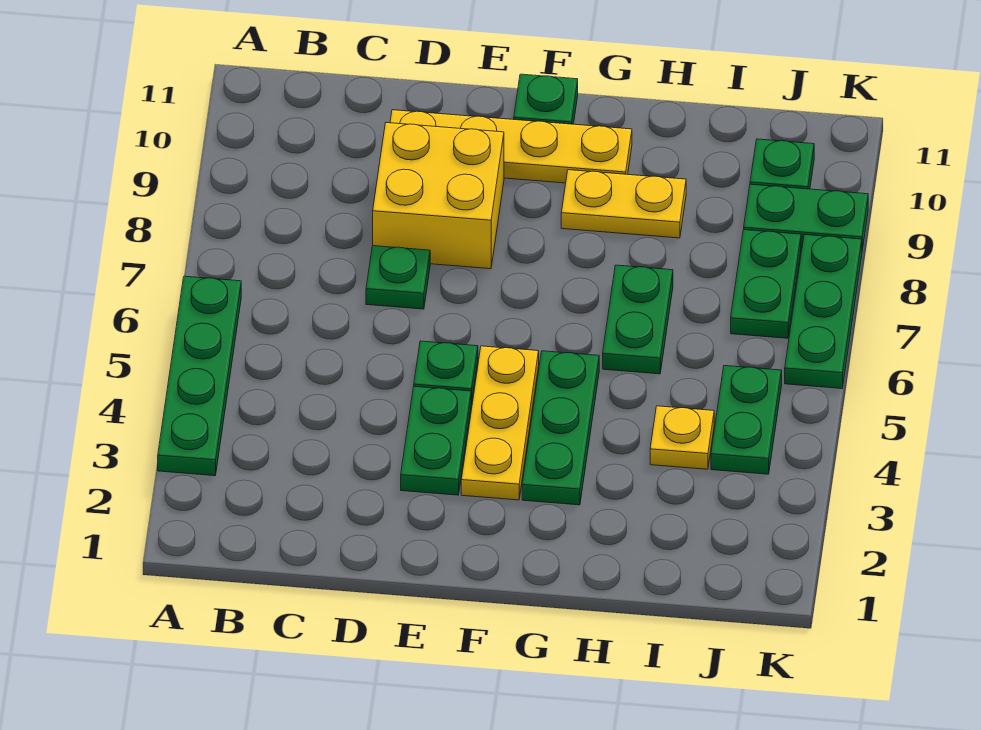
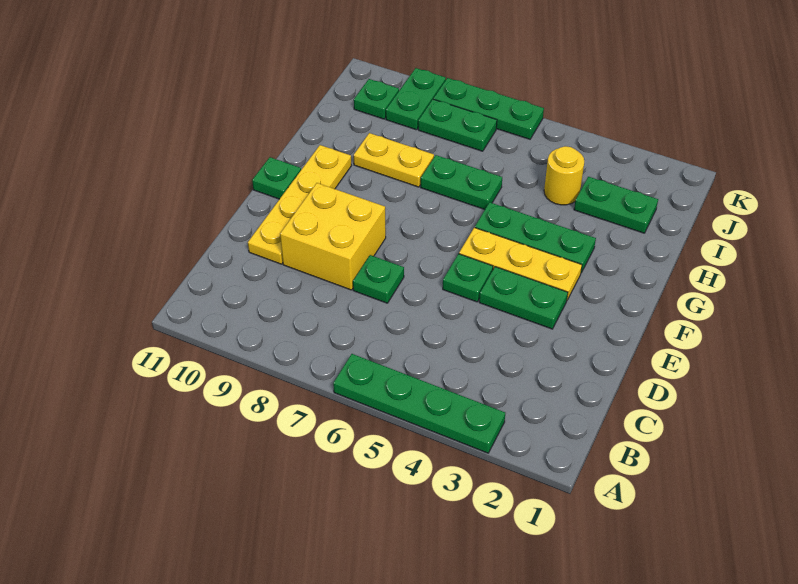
yellow 1x2 plate [561,170,686,238] -> yellow 1x2 plate turned to [354,133,434,187]
yellow 1x1 plate [650,406,714,469] -> yellow 1x1 round brick [544,146,584,205]
green 1x2 plate [711,366,782,474] -> green 1x2 plate moved to [574,177,658,233]

